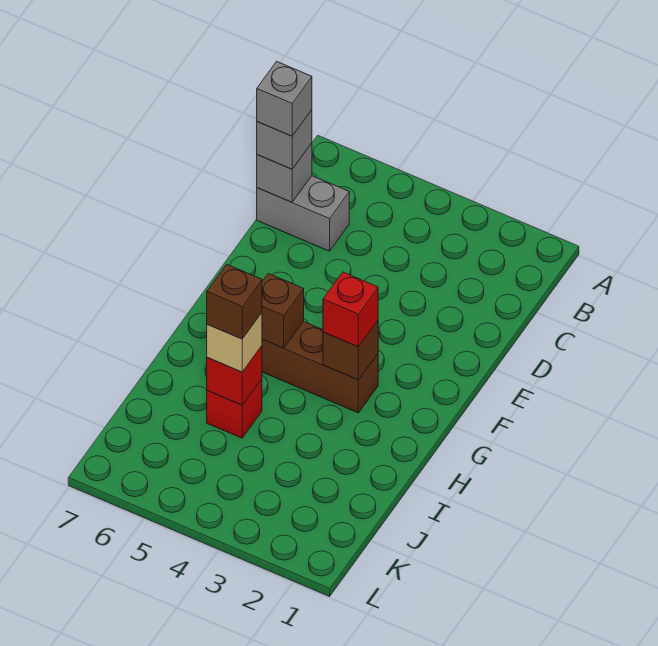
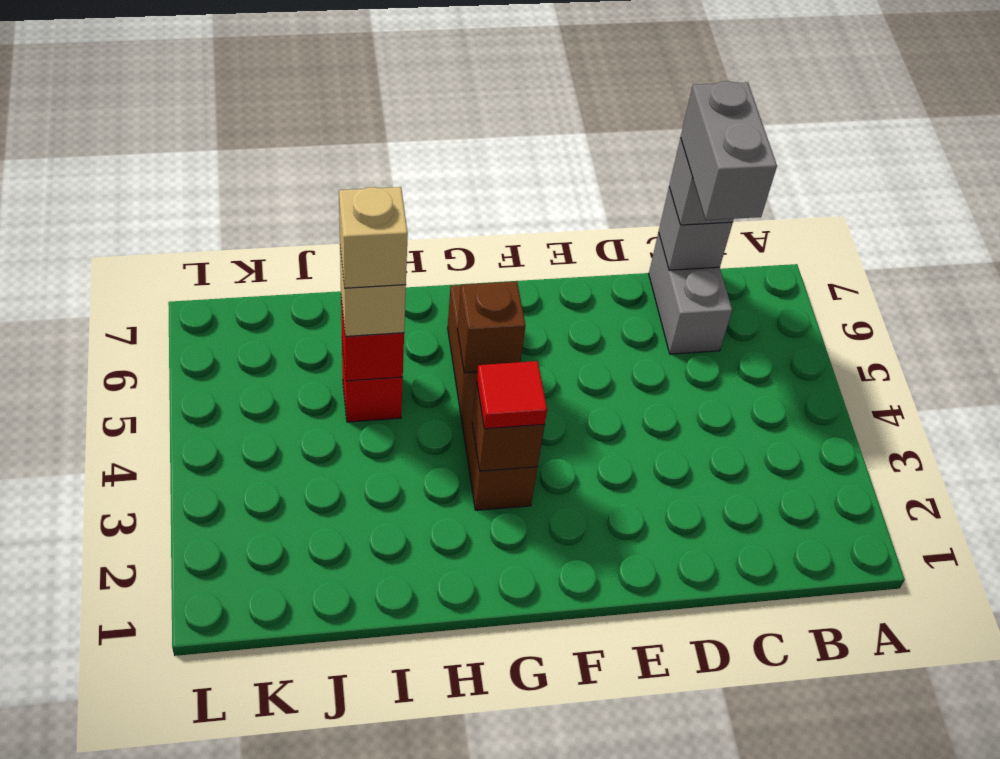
grey 1x1 brick [257,61,312,136] -> grey 1x2 brick [681,81,777,220]
red 1x1 brick [323,272,378,347] -> red 1x1 tile [477,361,547,429]
brown 1x1 brick [207,264,262,339] -> tan 1x1 brick [339,187,408,288]

